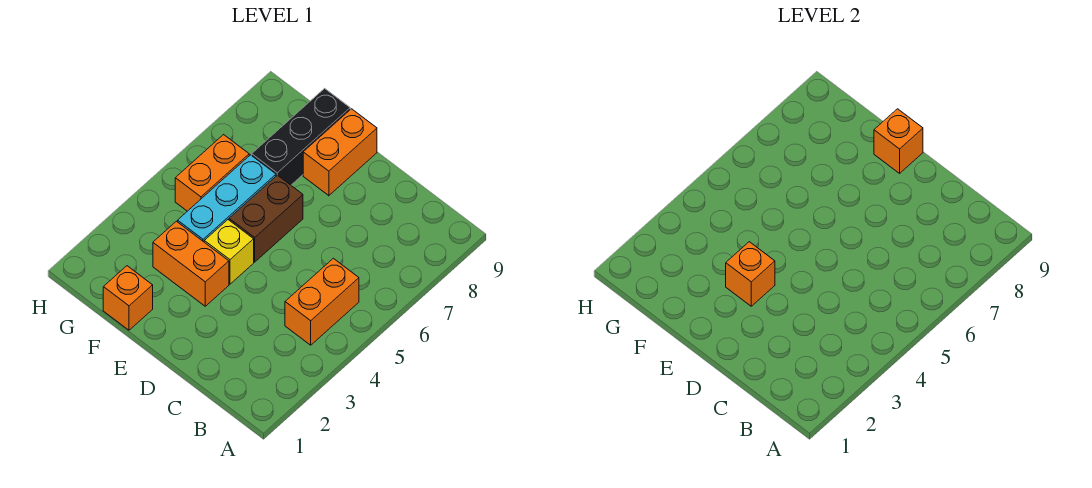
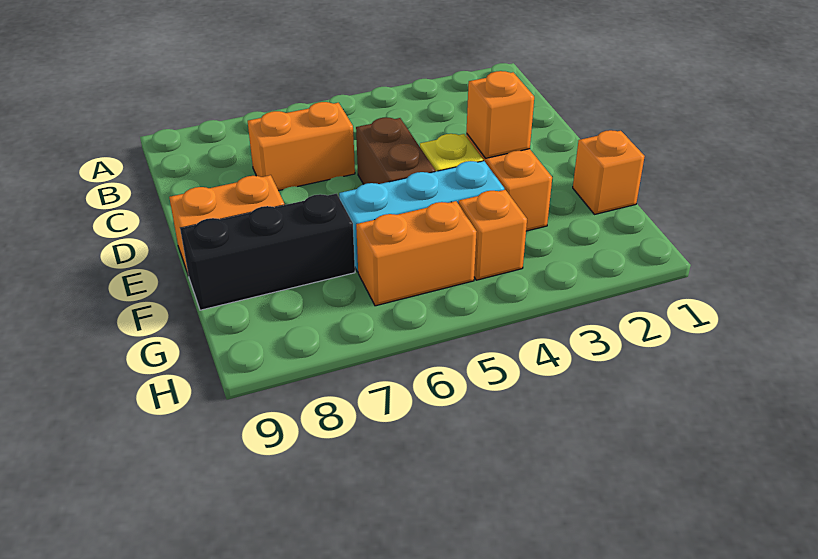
orange 1x2 brick [285,258,359,345] -> orange 1x2 brick moved to [248,102,355,191]
brown 1x2 brick [229,175,303,262] -> brown 1x2 brick turned to [356,117,435,184]
orange 1x1 brick [874,109,923,173] -> orange 1x1 brick moved to [459,190,527,280]

